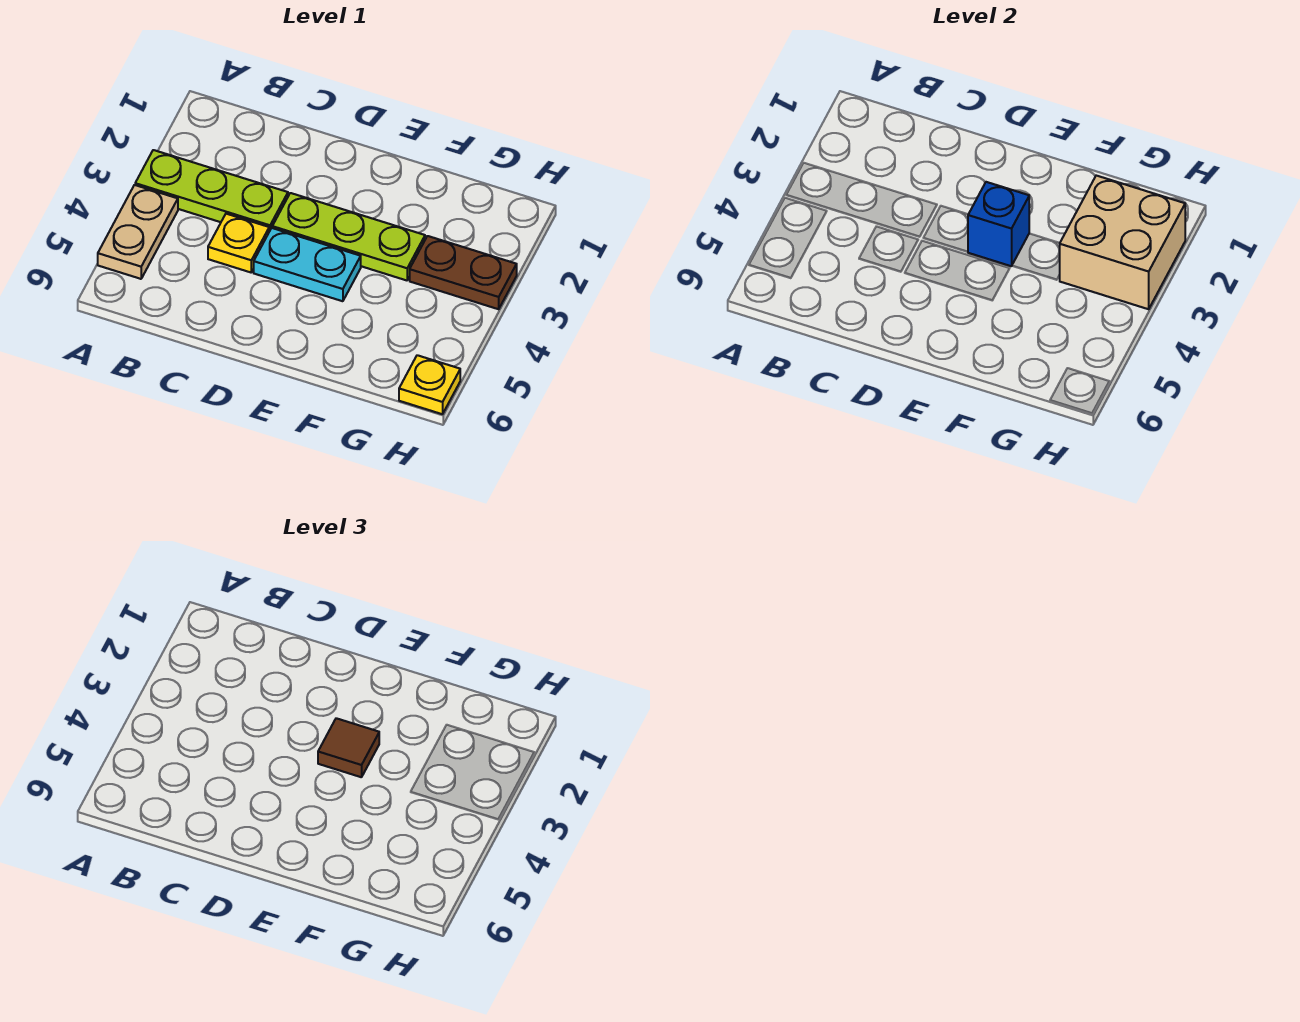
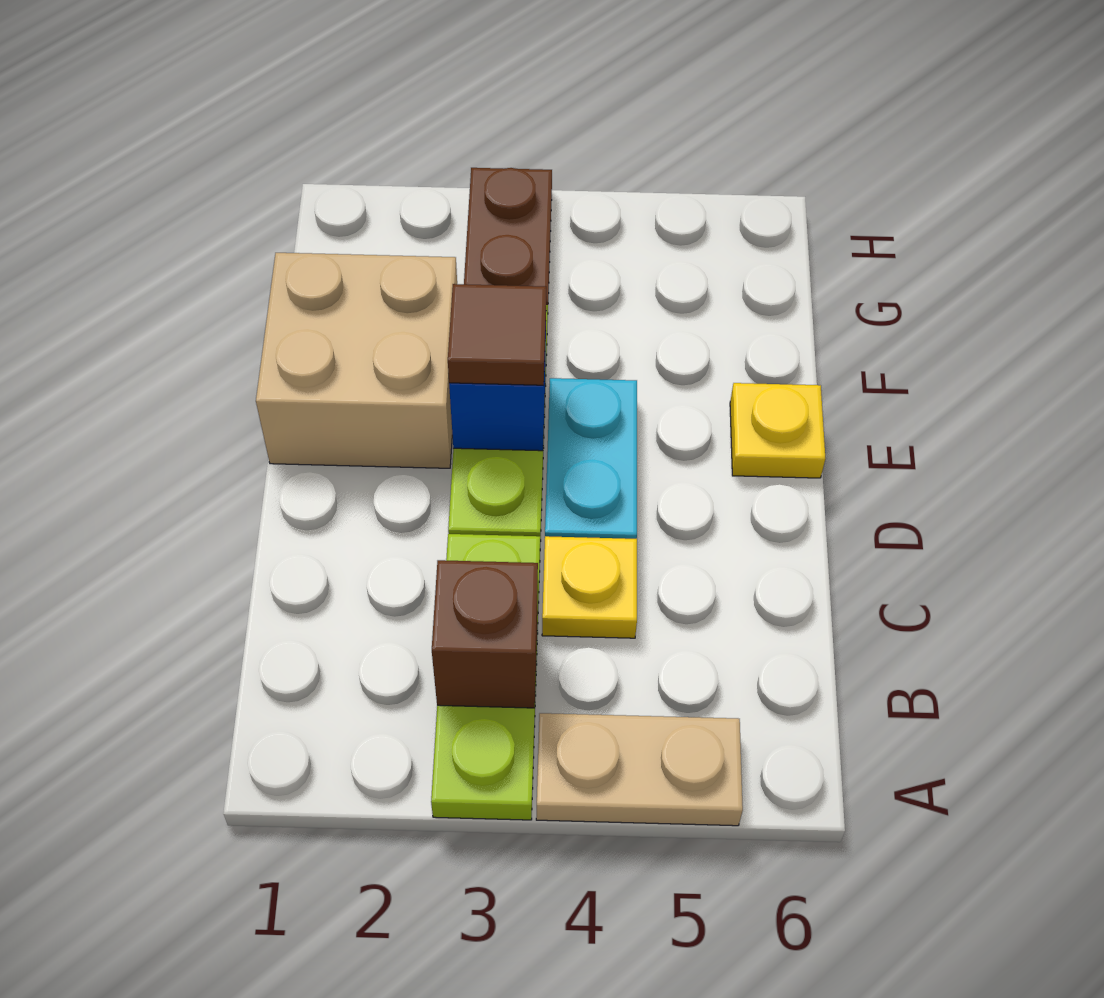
none -> brown 1x1 brick [432,560,538,708]
tan 2x2 brick [1060,176,1185,309] -> tan 2x2 brick moved to [256,253,457,468]
yellow 1x1 plate [399,355,460,414] -> yellow 1x1 plate moved to [730,383,826,478]

